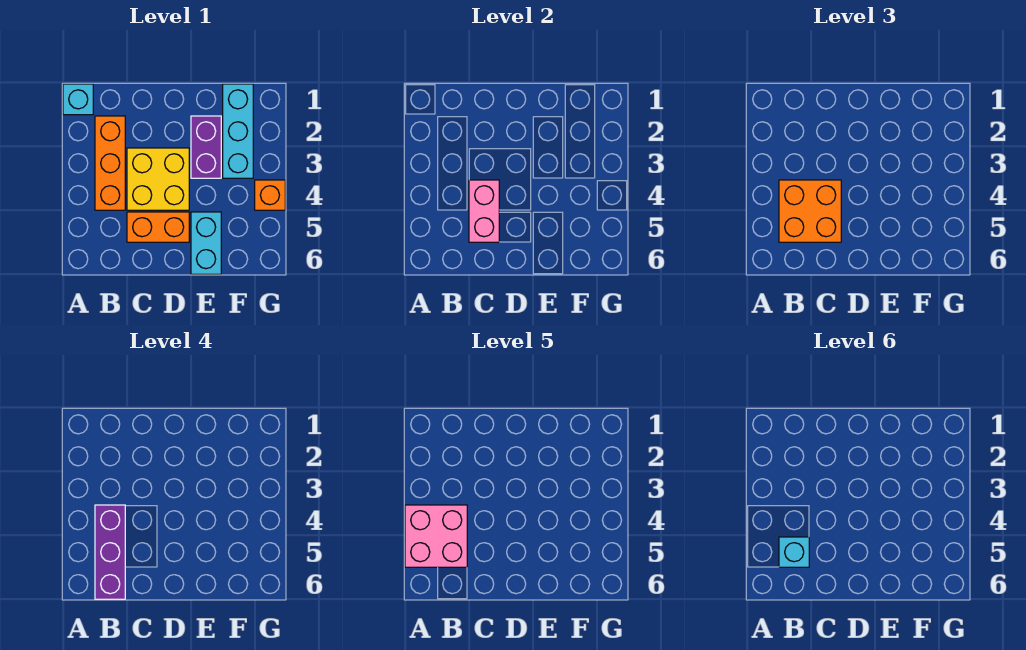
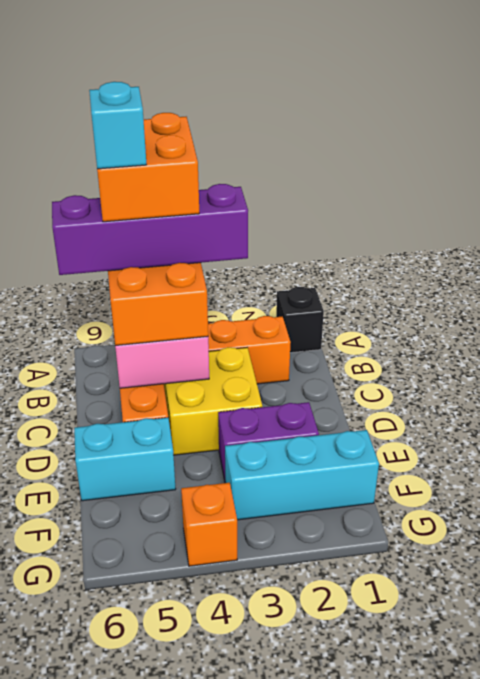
cyan 1x1 brick [63,84,93,115] -> black 1x1 brick [276,287,324,353]
pink 2x2 brick [405,505,467,567] -> orange 2x2 brick [97,113,199,222]
purple 1x3 brick [95,505,125,599] -> purple 1x4 brick [52,184,248,275]

